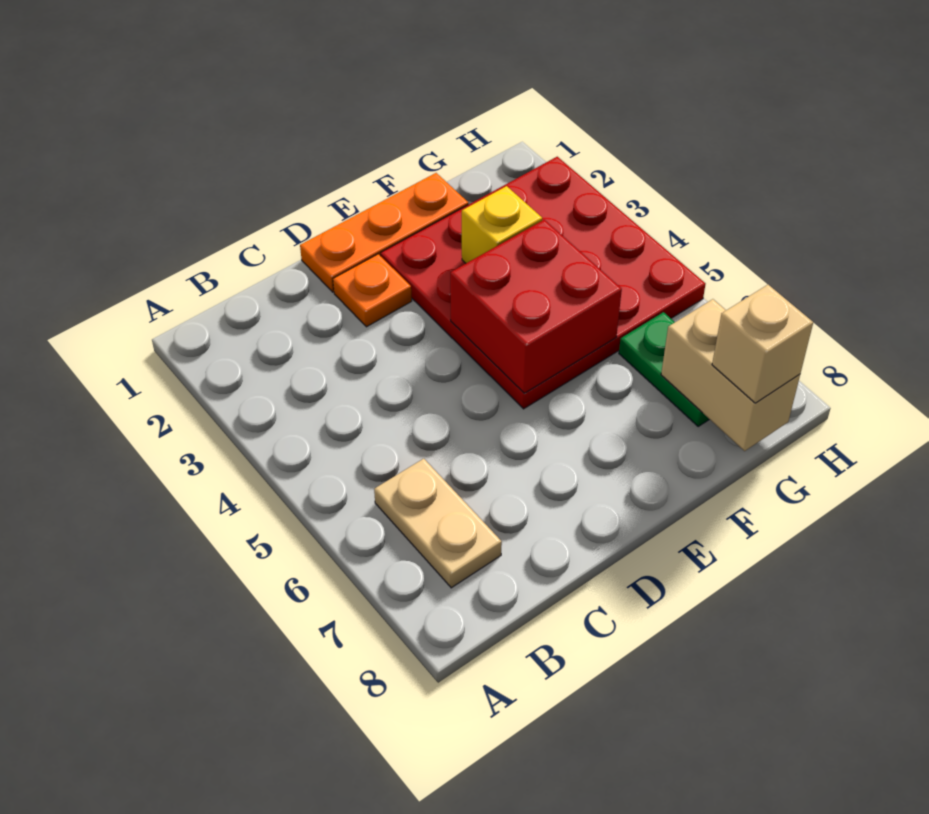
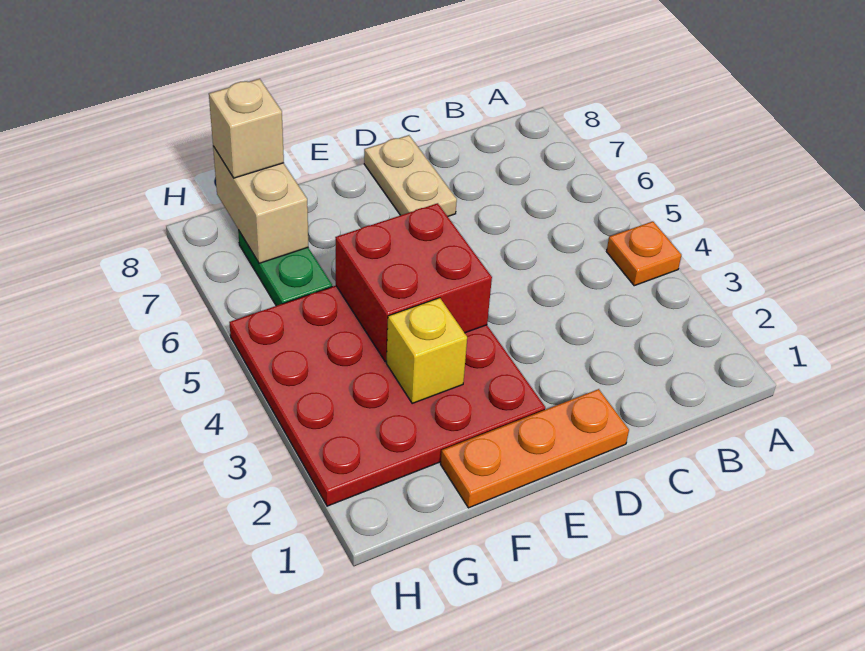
tan 1x2 plate [374,459,502,588] -> tan 1x2 plate moved to [364,135,457,216]
orange 1x1 plate [333,254,412,327] -> orange 1x1 plate moved to [607,221,681,286]

